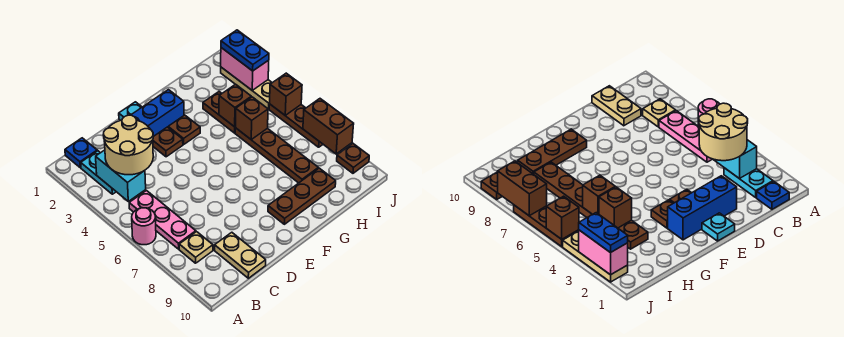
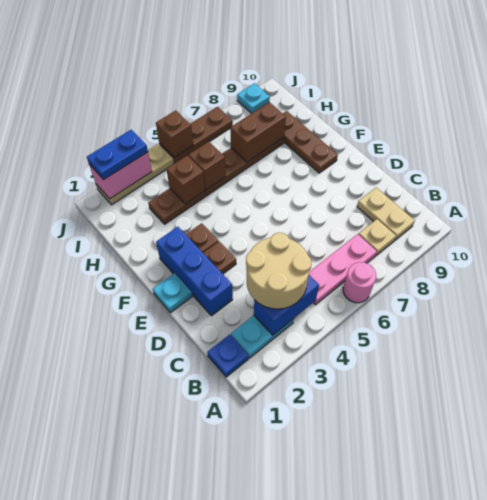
cyan 1x2 brick [96,150,146,201] -> blue 1x2 brick [254,275,319,335]
tan 1x2 plate [215,232,266,278] -> tan 1x2 plate turned to [357,188,415,240]
brown 1x2 brick [303,99,354,154] -> brown 1x2 brick moved to [230,102,286,162]
brown 1x1 plate [337,144,369,173] -> cyan 1x1 plate [237,84,270,113]

